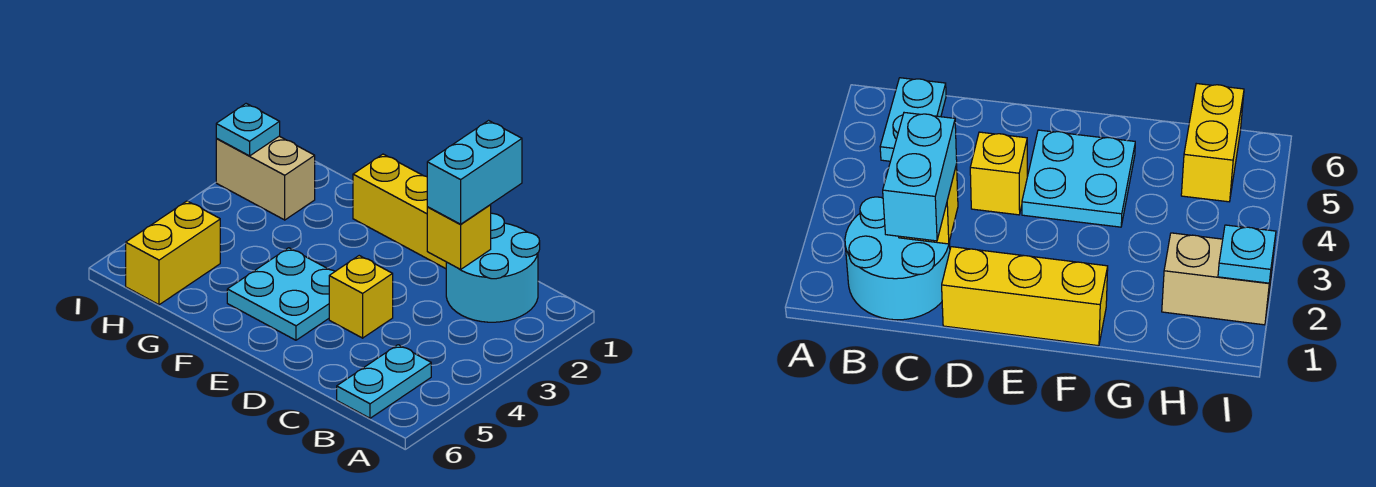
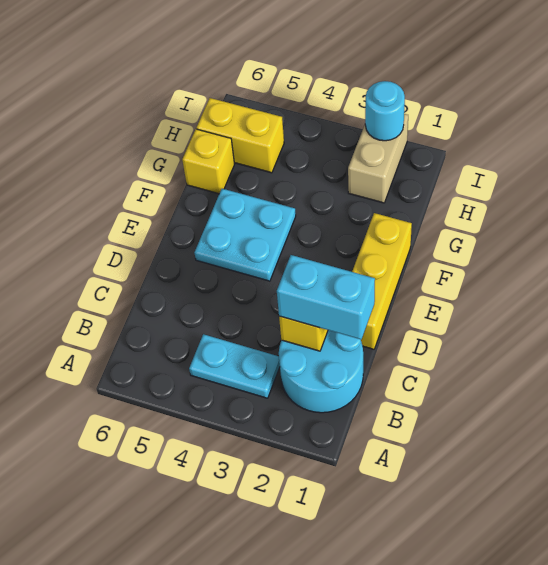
cyan 1x2 plate [337,345,431,418] -> cyan 1x2 plate moved to [189,334,280,398]
yellow 1x1 brick [329,256,393,338] -> yellow 1x1 brick moved to [182,129,235,194]
cyan 1x1 plate [216,104,280,156] -> cyan 1x1 round brick [365,81,405,141]

